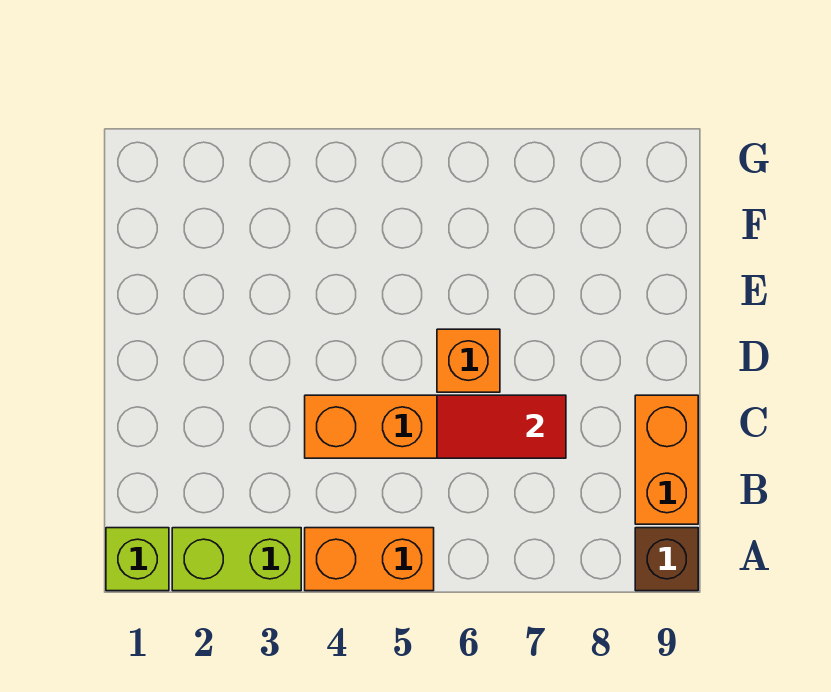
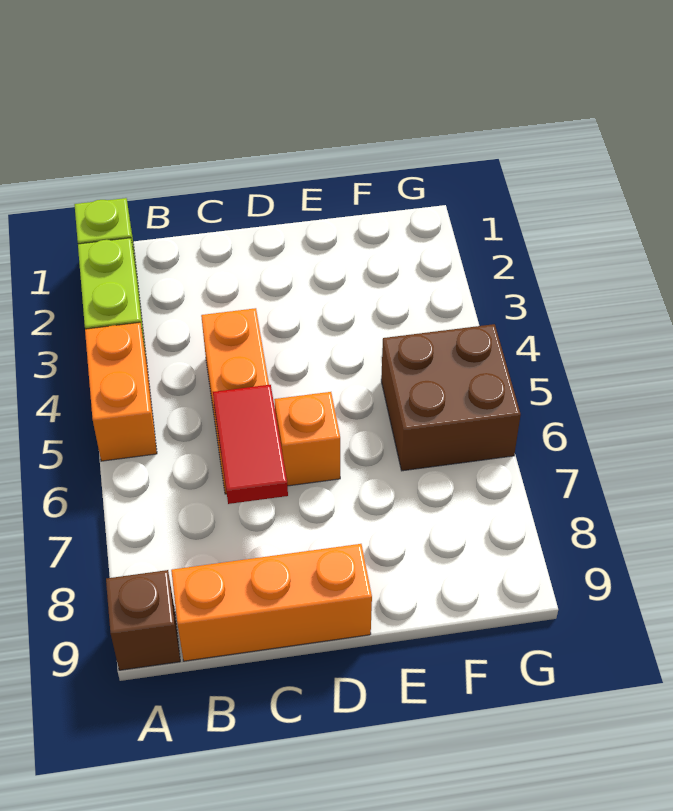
orange 1x2 brick [635,395,698,524] -> orange 1x3 brick [171,544,372,661]
none -> brown 2x2 brick [381,324,521,471]

